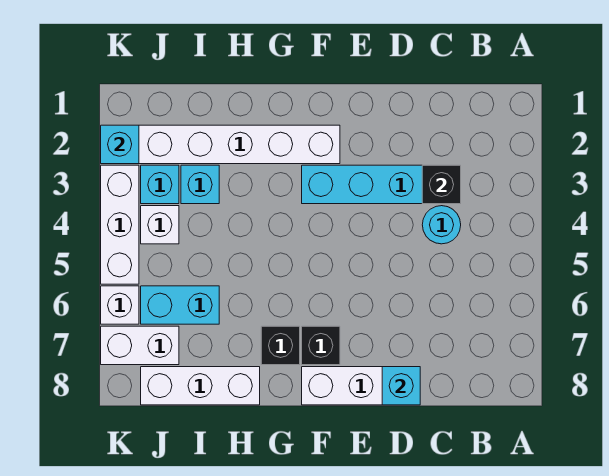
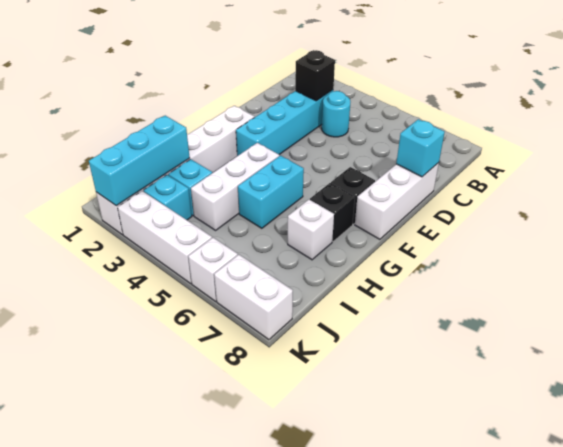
white 1x3 brick [141,367,260,405] -> white 1x3 brick moved to [191,143,279,230]
cyan 1x2 brick [141,286,219,324] -> cyan 1x2 brick moved to [238,156,304,228]
white 1x1 brick [141,206,179,244] -> white 1x1 brick moved to [288,200,334,260]
white 1x2 brick [101,326,179,365] -> white 1x2 brick turned to [214,255,293,340]
cyan 1x1 brick [101,125,139,164] -> cyan 1x3 brick [89,116,190,206]

